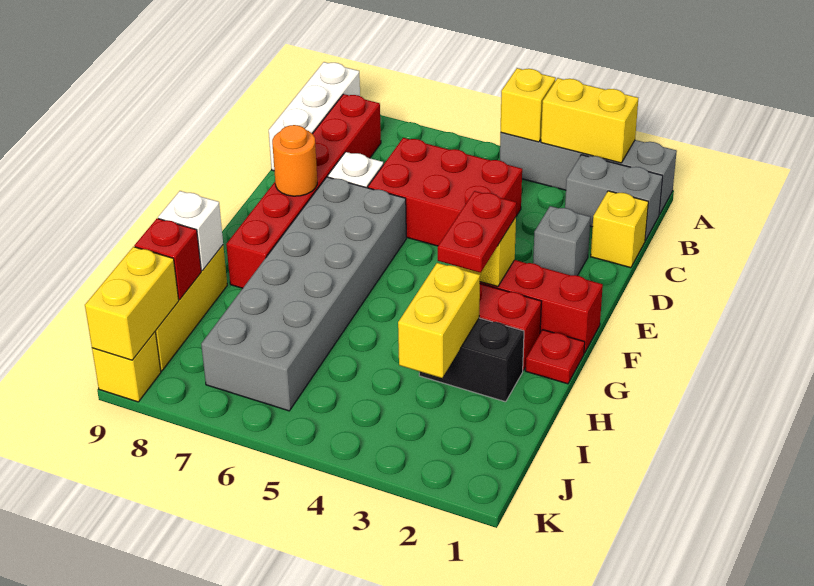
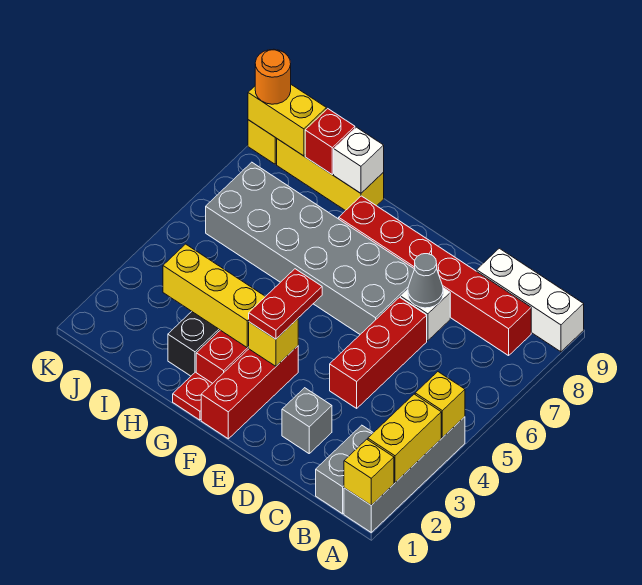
yellow 1x1 brick [591,191,648,268] -> yellow 1x1 brick moved to [344,439,394,505]
red 2x3 brick [368,138,522,246] -> red 1x3 brick [330,297,427,408]
none -> grey 1x1 cone [408,254,443,308]
orange 1x1 round brick [272,125,317,196] -> orange 1x1 round brick moved to [255,49,291,104]
red 1x2 plate [438,191,516,273] -> red 1x2 plate turned to [249,269,322,339]
yellow 1x2 brick [398,263,480,378] -> yellow 1x3 brick [163,244,266,348]

